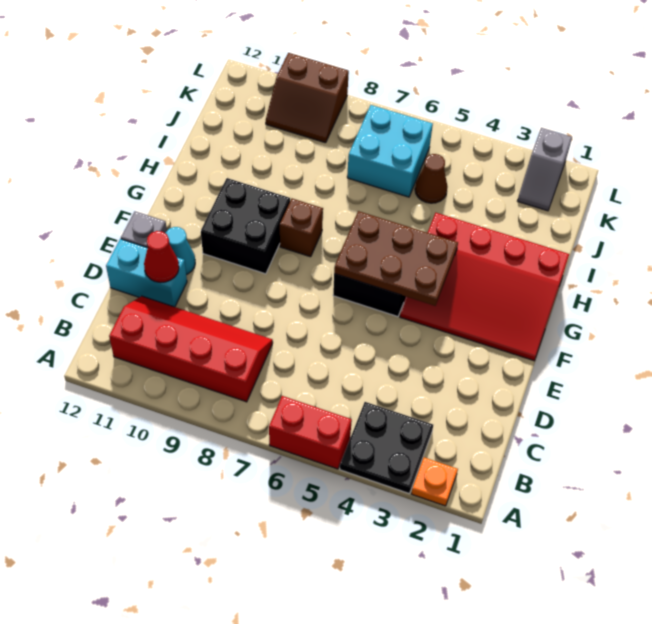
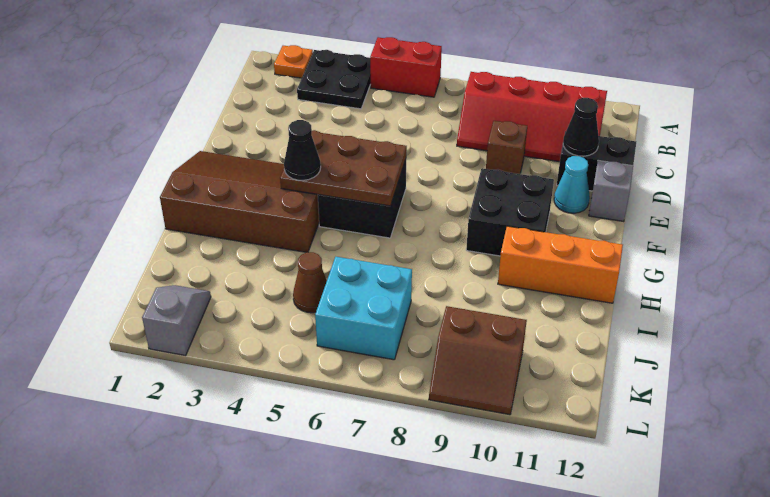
cyan 1x2 brick [106,239,187,307] -> black 1x2 brick [557,131,636,191]
red 1x1 cone [144,231,179,283] -> black 1x1 cone [563,98,599,156]
red 3x4 slope [400,213,569,361] -> brown 3x4 slope [160,151,319,252]
none -> black 1x1 cone [284,120,321,180]
brown 1x1 brick [280,199,323,257] -> brown 1x1 brick moved to [486,121,527,174]
none -> orange 1x3 brick [498,226,623,303]
brown 2x2 slope [266,53,349,143] -> brown 2x2 slope turned to [429,306,527,415]

